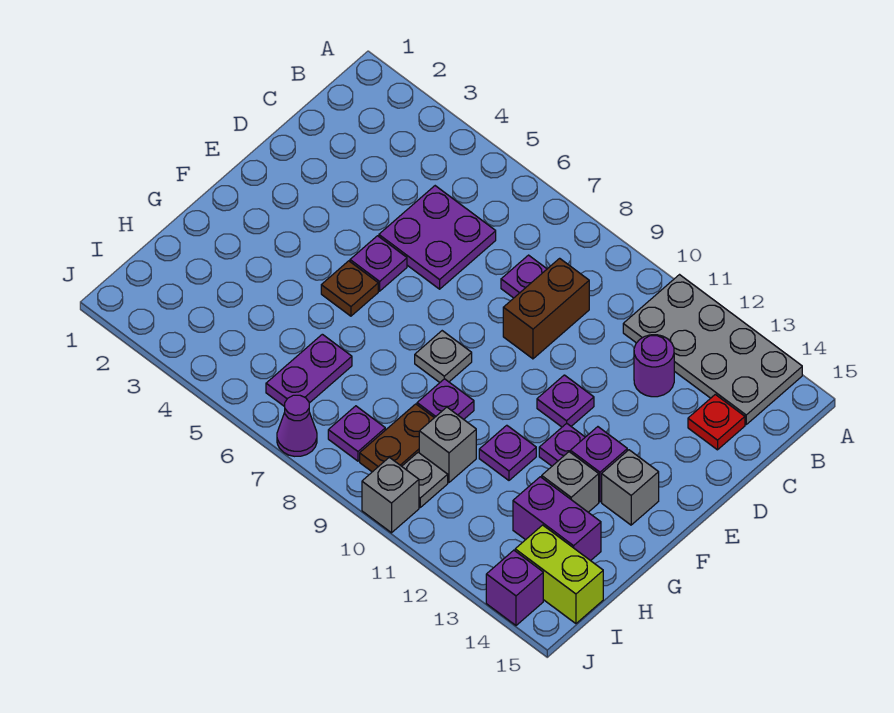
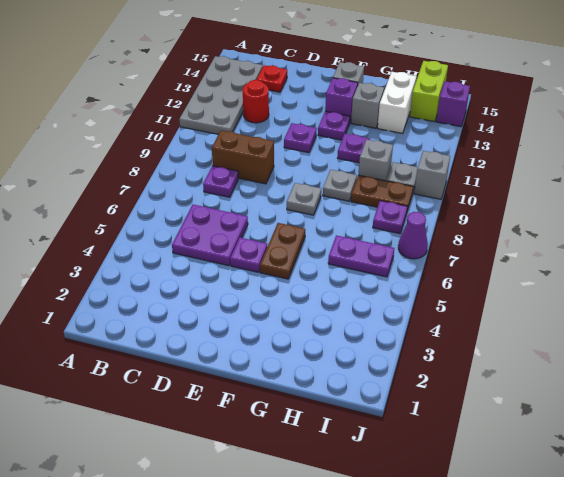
purple 1x1 round brick [634,335,674,397] -> red 1x1 round brick [243,80,269,123]
brown 1x1 plate [321,261,378,316] -> brown 1x2 plate [260,223,305,279]
purple 1x1 plate [417,379,474,419] -> grey 1x1 plate [323,170,357,201]
purple 1x2 brick [513,477,601,561] -> white 1x2 brick [378,72,417,133]

